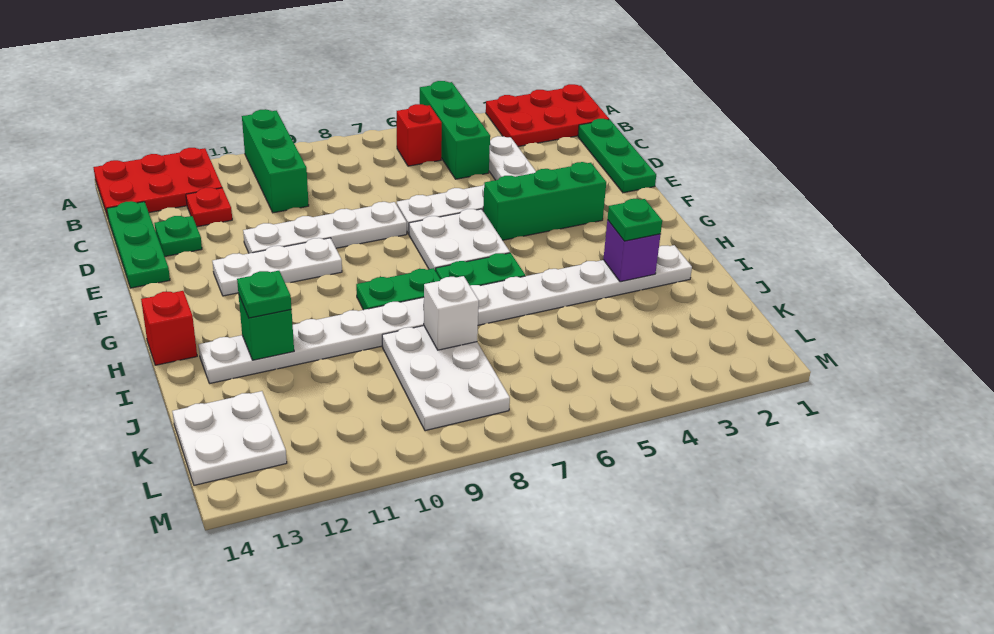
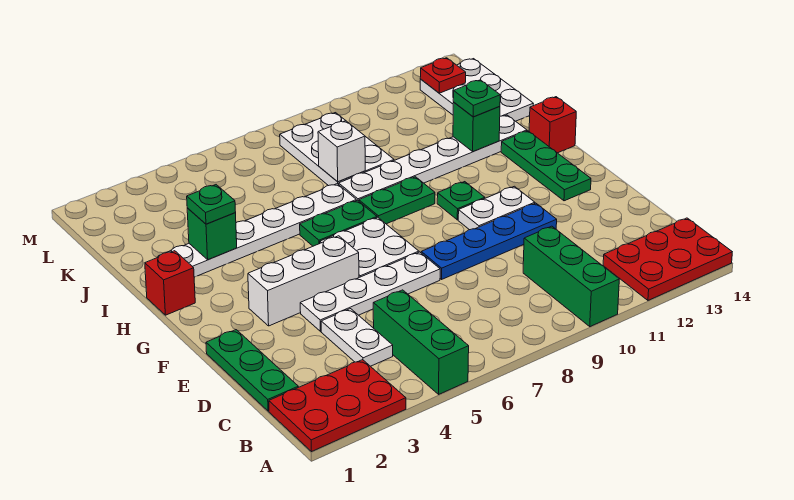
red 1x1 brick [397,104,442,166] -> red 1x1 brick moved to [145,251,195,315]
red 1x1 plate [186,188,232,227] -> red 1x1 plate moved to [420,58,466,93]
green 1x3 plate [107,201,170,288] -> green 1x3 plate moved to [501,131,591,201]
green 1x1 plate [155,216,202,257] -> green 1x1 plate moved to [437,182,485,220]
white 1x4 plate [243,202,407,253] -> blue 1x4 plate [421,203,557,279]
green 1x3 brick [483,162,606,240] -> white 1x3 brick [248,236,359,326]
white 1x3 plate [212,238,342,296] -> white 1x2 plate [458,186,535,230]
purple 1x1 brick [603,220,661,282] -> green 1x1 brick [187,208,237,259]
white 2x2 plate [172,391,287,485] -> white 2x3 plate [420,59,533,121]

